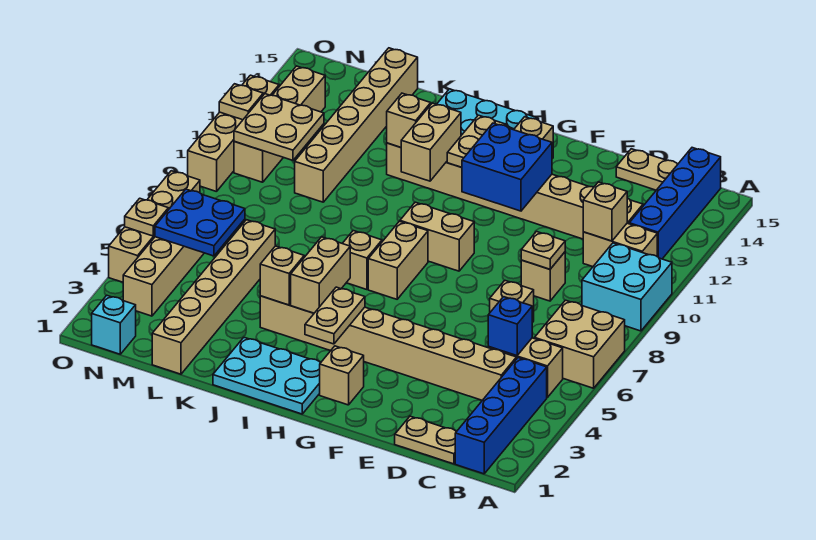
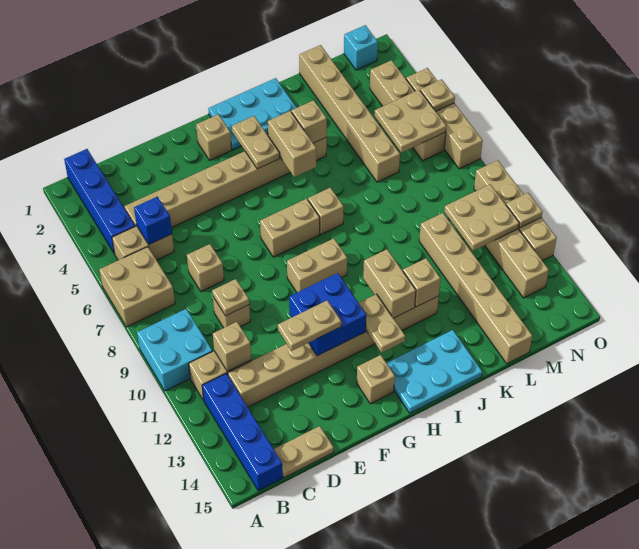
tan 1x2 plate [395,416,456,464] -> tan 1x2 plate moved to [278,300,341,351]
tan 1x2 brick [368,221,428,299] -> tan 1x2 brick turned to [260,199,320,257]
blue 2x2 plate [155,189,245,256] -> tan 2x2 plate [374,90,446,153]

